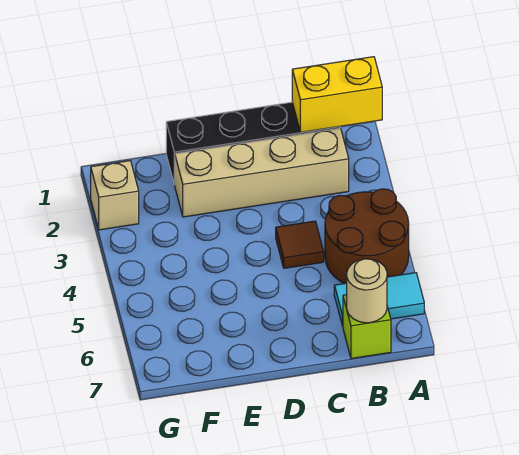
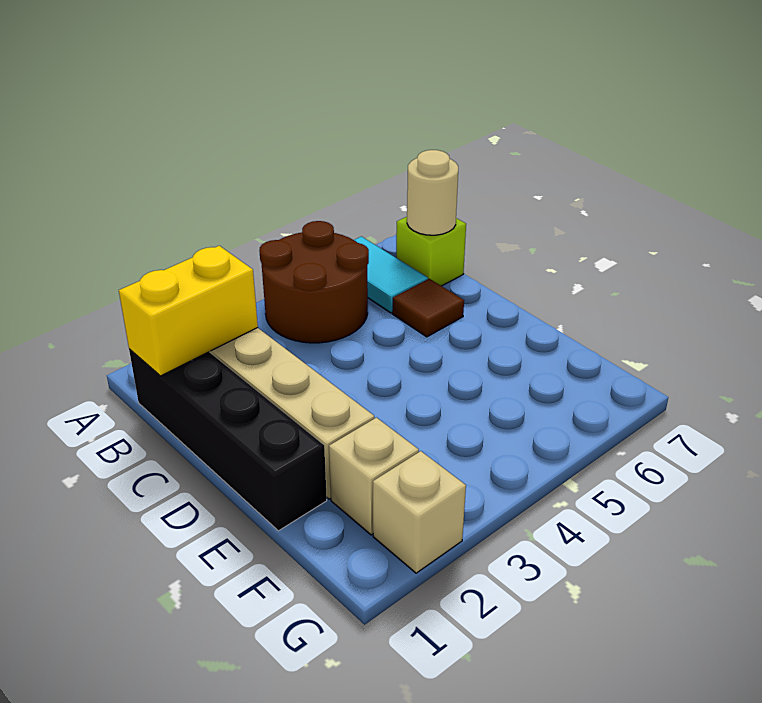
yellow 1x2 brick [292,57,382,132] -> yellow 1x2 brick turned to [119,246,258,376]
brown 1x1 tile [276,221,324,268] -> brown 1x1 tile moved to [392,279,464,337]
none -> tan 1x1 brick [329,418,419,535]

